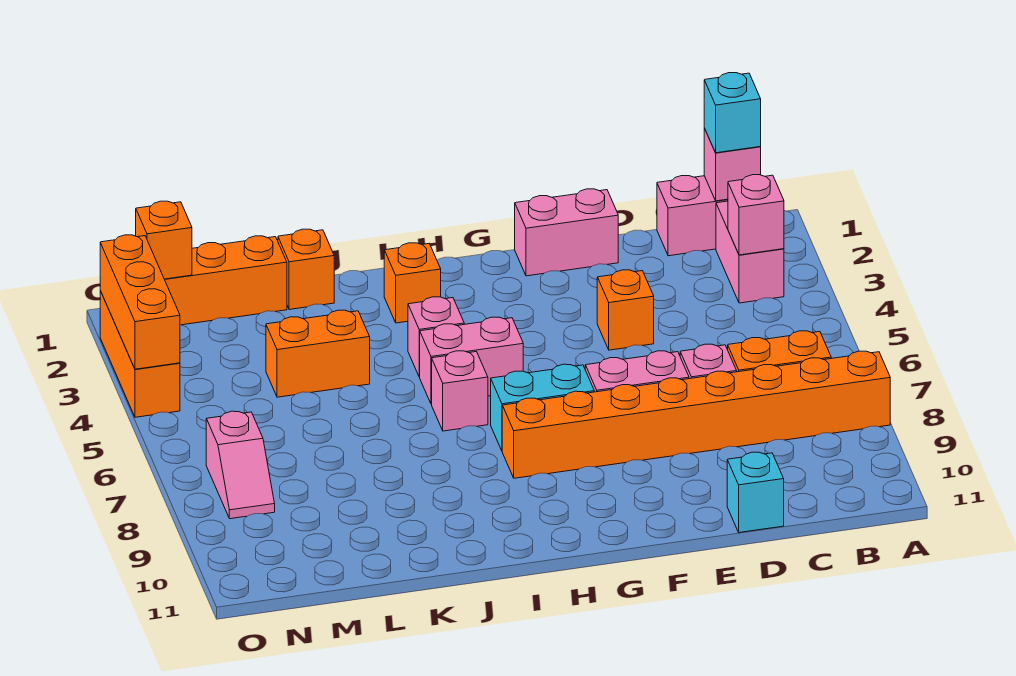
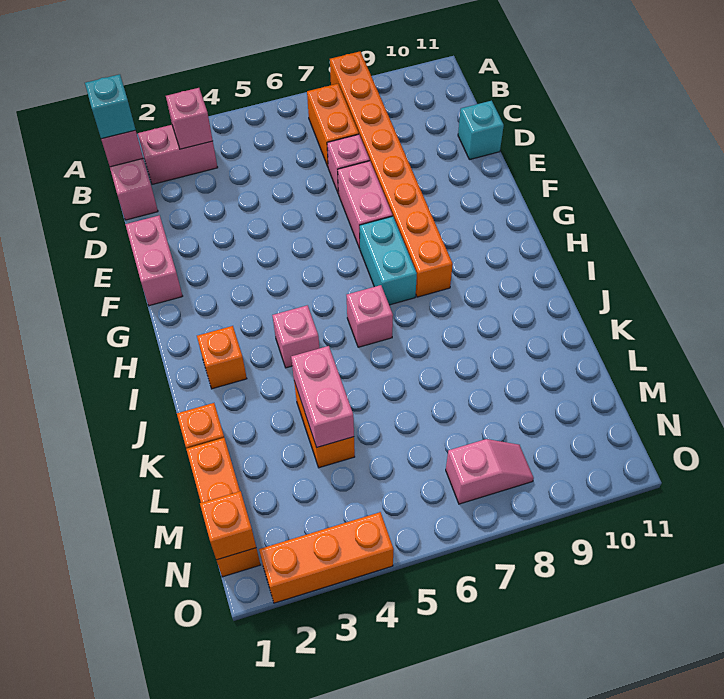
orange 1x1 brick [597,270,654,350] -> none
pink 1x2 brick [420,317,523,404] -> pink 1x2 brick moved to [291,346,354,448]
orange 1x3 brick [100,235,180,369] -> none

